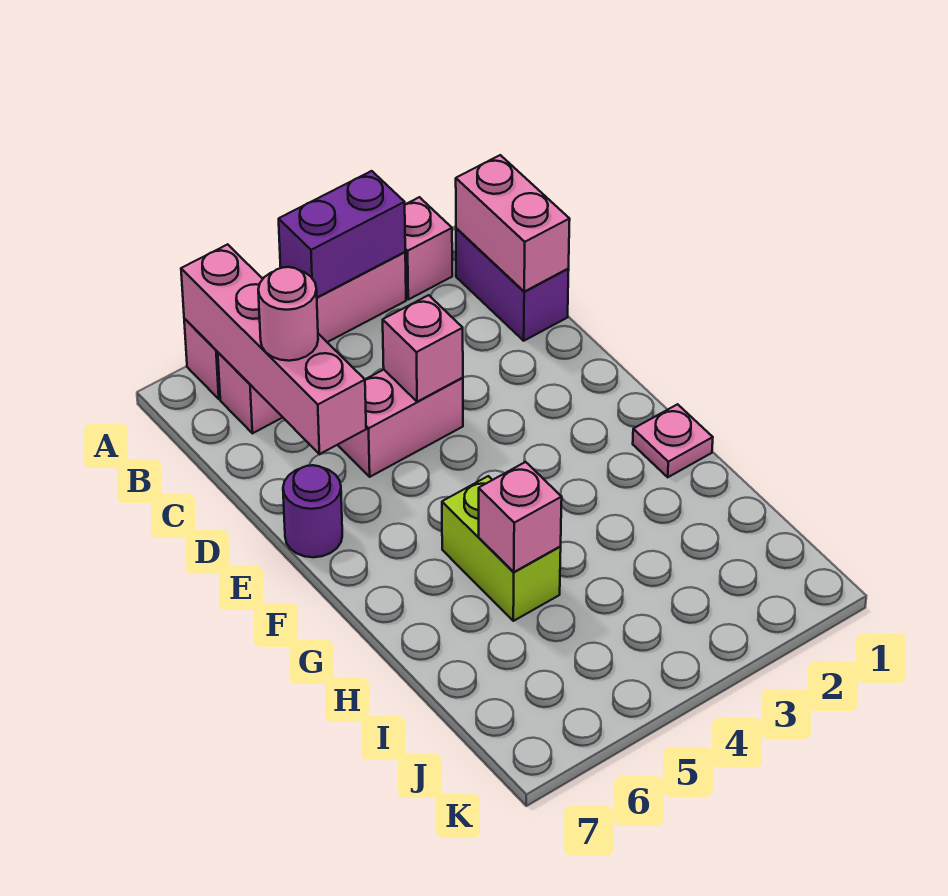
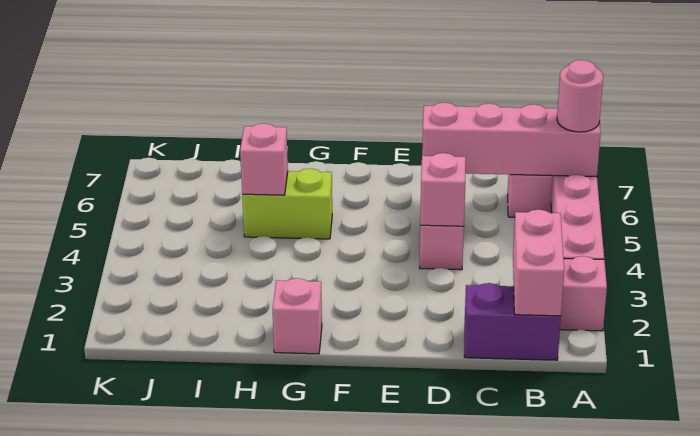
purple 1x2 brick [279,171,405,297] -> none
pink 1x2 brick [456,155,570,291] -> pink 1x2 brick turned to [513,209,564,316]
pink 1x1 round brick [258,267,318,361] -> pink 1x1 round brick moved to [557,60,603,132]
purple 1x1 round brick [283,465,342,557] -> none
pink 1x1 plate [633,404,713,477] -> pink 1x1 brick [273,278,322,354]

